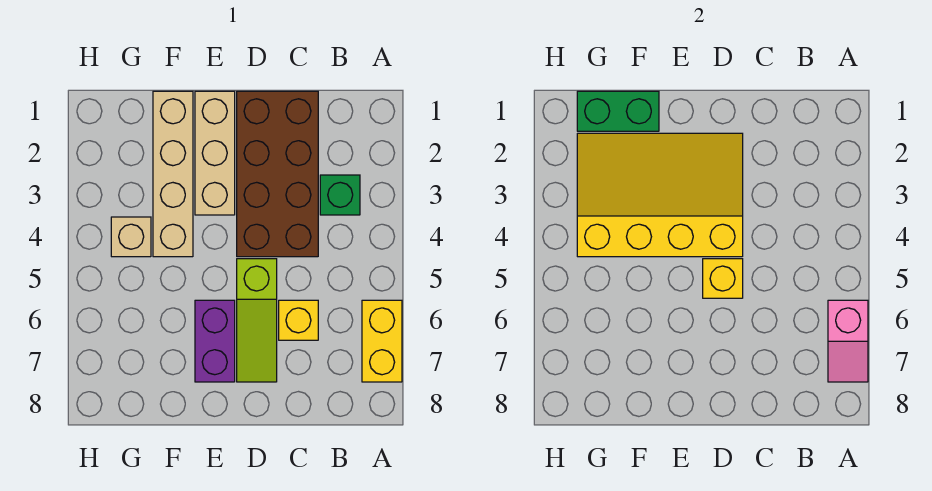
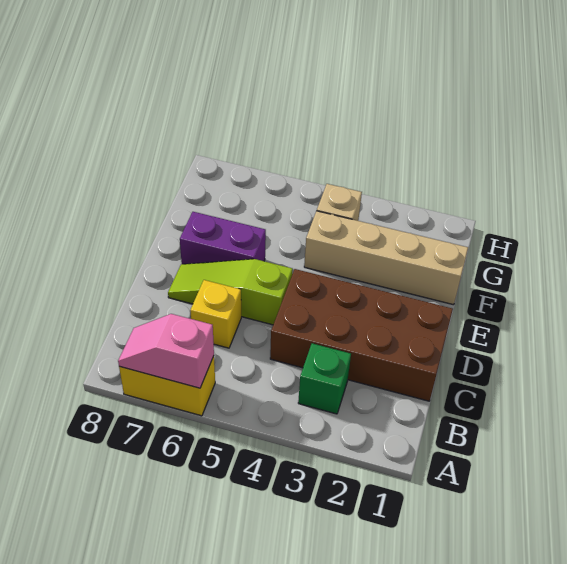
yellow 3x4 slope [577,133,743,257] -> none
yellow 1x1 brick [703,259,743,298] -> none
tan 1x3 brick [195,91,235,215] -> none
green 1x2 brick [577,91,659,131] -> none

